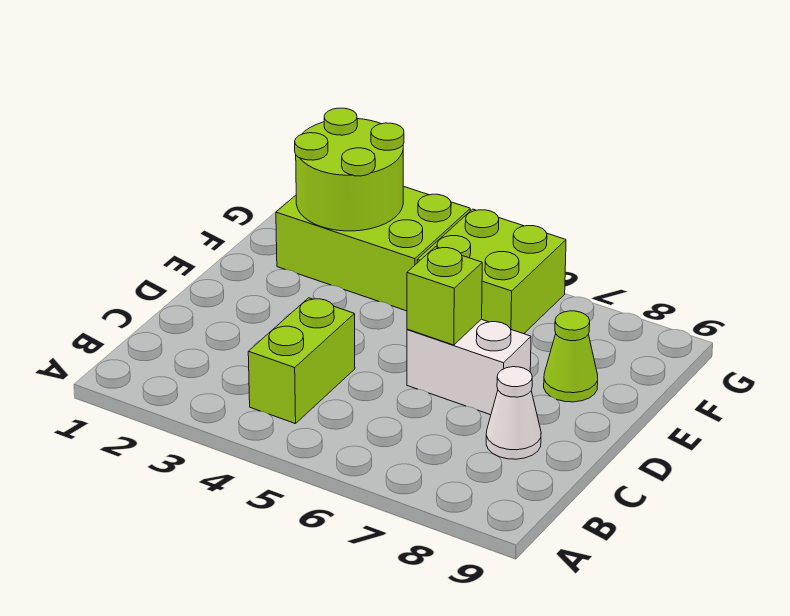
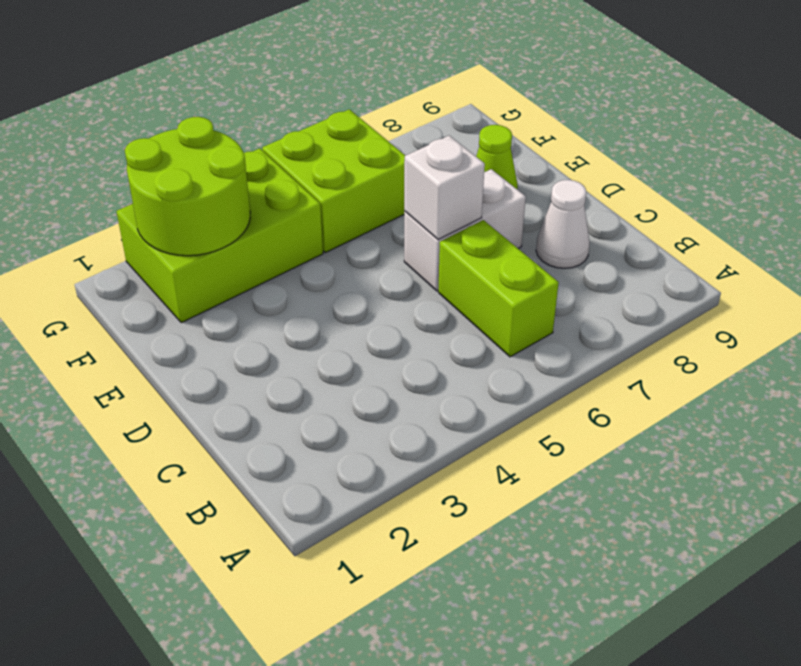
lime 1x2 brick [248,298,355,424] -> lime 1x2 brick moved to [438,220,559,357]
lime 1x1 brick [407,247,482,345] -> white 1x1 brick [404,136,485,240]

